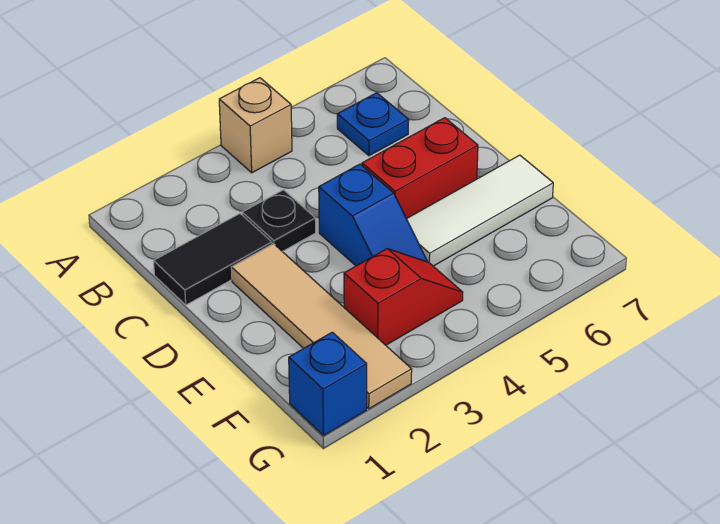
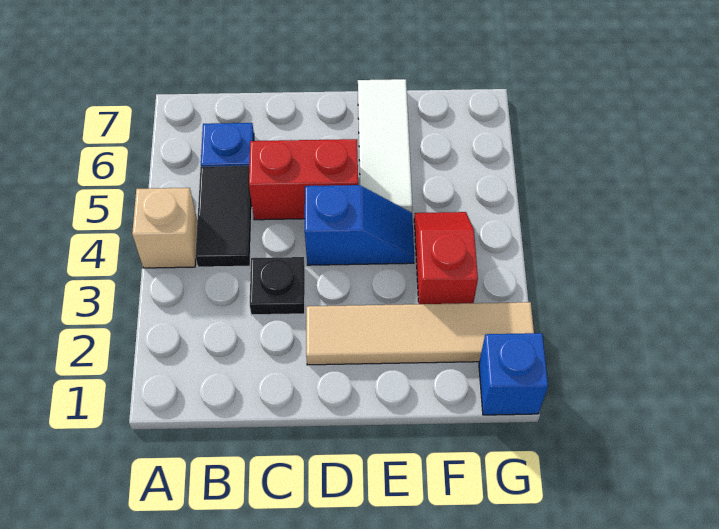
black 1x2 tile [154,214,272,305] -> black 1x2 tile moved to [195,166,252,267]
red 1x2 brick [362,118,478,219] -> red 1x2 brick turned to [249,139,358,220]

